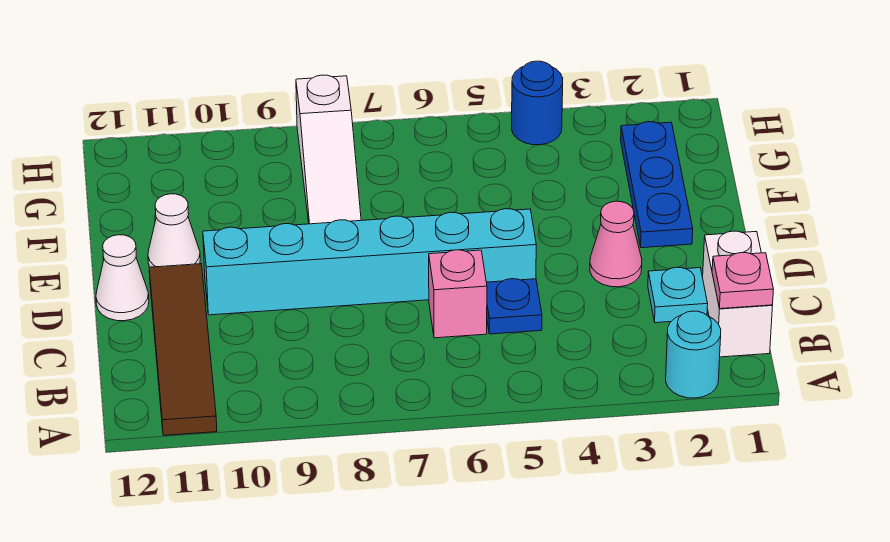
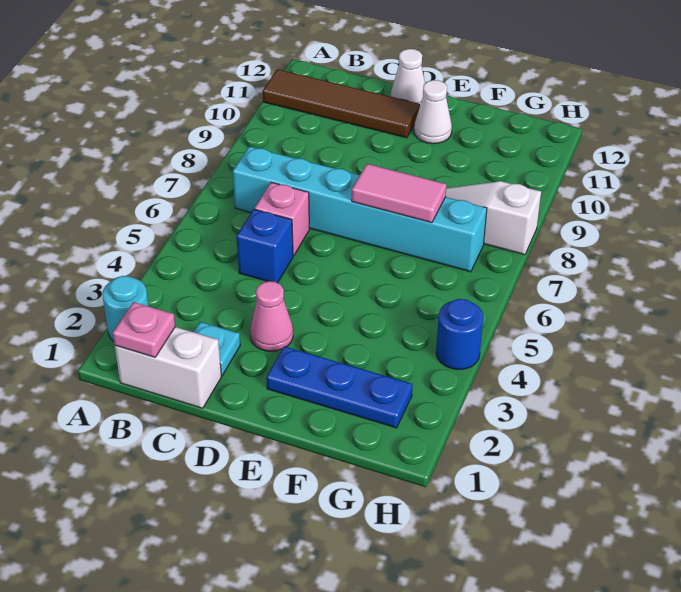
blue 1x1 plate [486,279,542,334] -> blue 1x1 brick [237,209,293,283]
cyan 1x6 brick [203,209,536,315] -> cyan 1x6 brick turned to [233,147,487,272]
none -> pink 1x2 tile [352,164,446,223]

